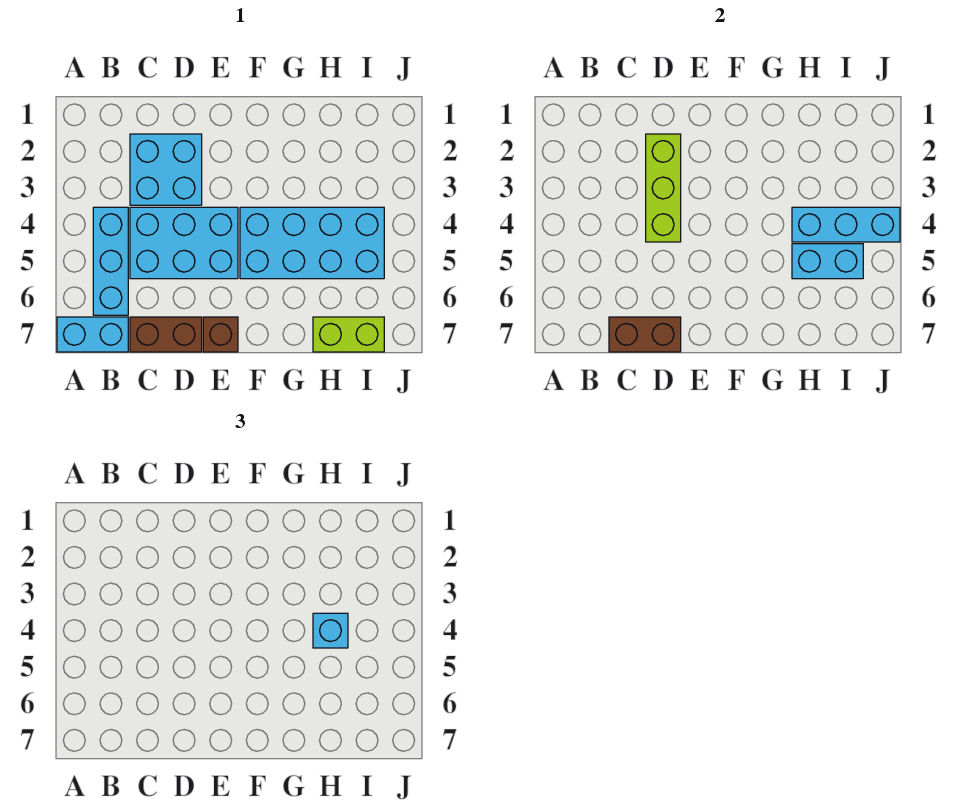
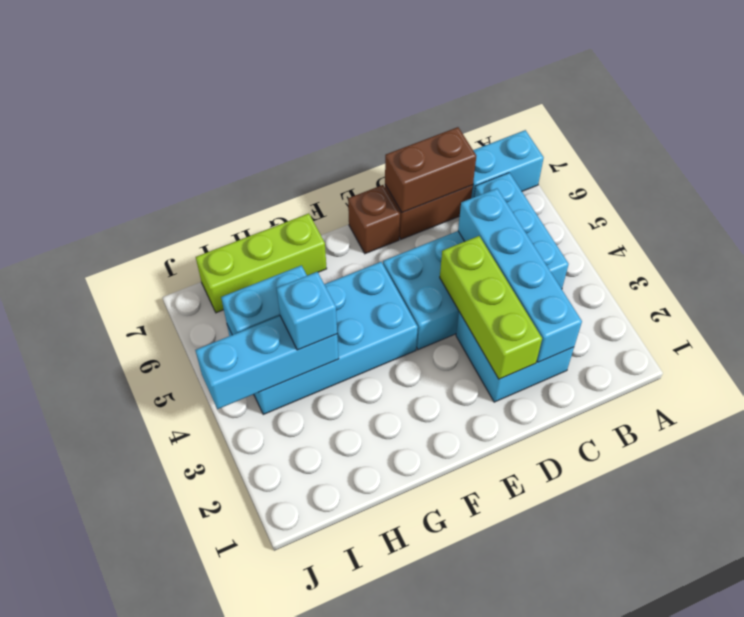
none -> cyan 1x4 brick [458,188,582,362]
lime 1x2 brick [313,317,384,352] -> lime 1x3 brick [196,213,327,313]

